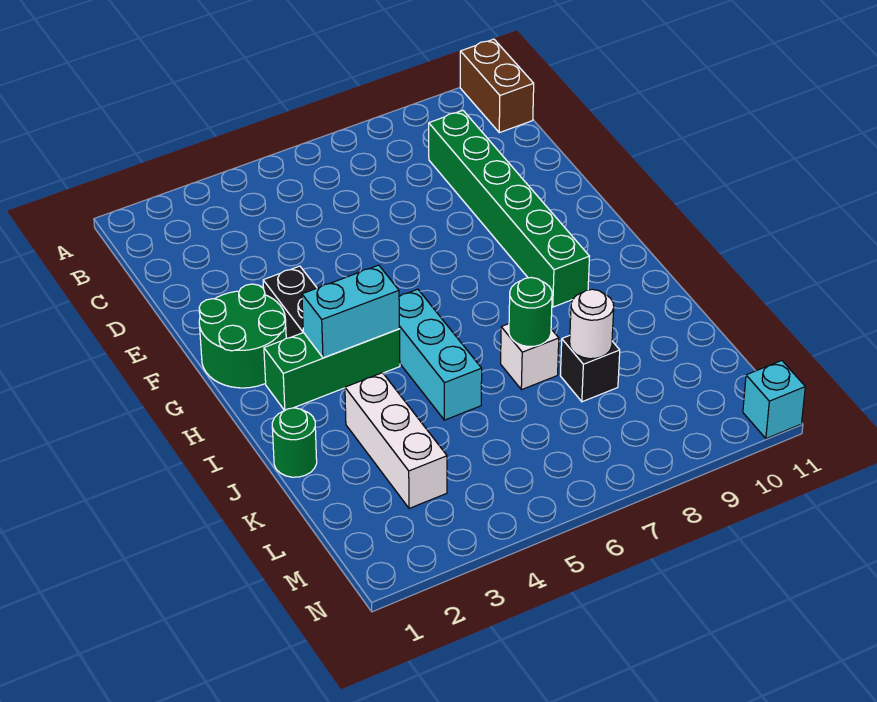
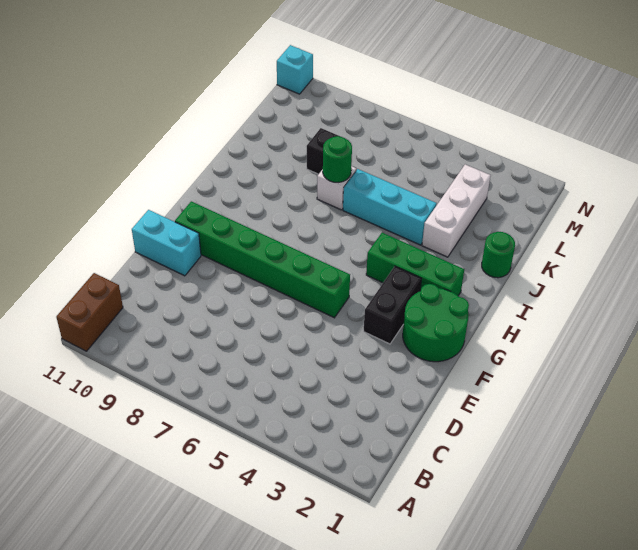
green 1x6 brick [429,111,590,307] -> green 1x6 brick turned to [175,201,350,318]
cyan 1x2 brick [302,265,399,358] -> cyan 1x2 brick moved to [132,210,201,276]
cyan 1x3 brick [399,289,482,420] -> cyan 1x3 brick turned to [343,169,437,245]
white 1x1 round brick [570,289,614,359] -> none

